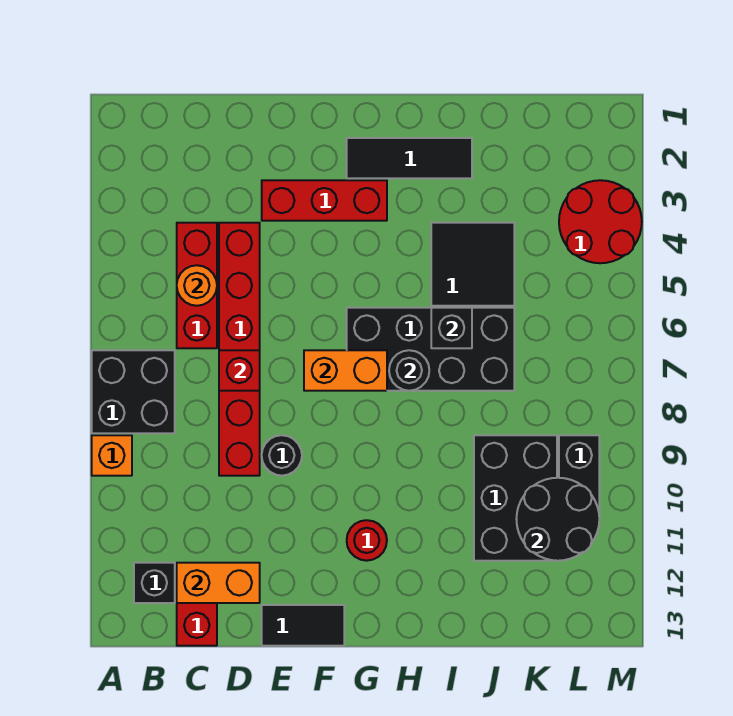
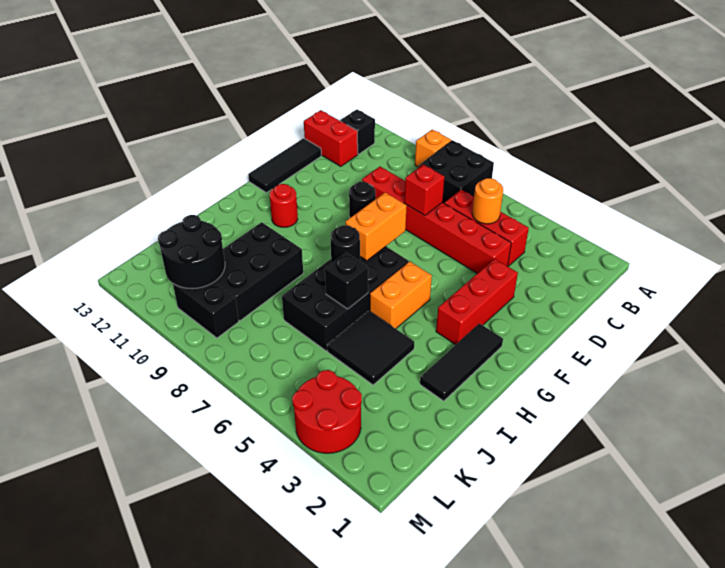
orange 1x2 brick [177,563,260,603] -> orange 1x2 brick moved to [370,261,432,329]
black 1x2 tile [262,605,344,646] -> black 1x3 tile [248,138,321,193]
black 2x3 brick [474,435,557,561] -> black 2x3 brick turned to [215,222,303,321]

